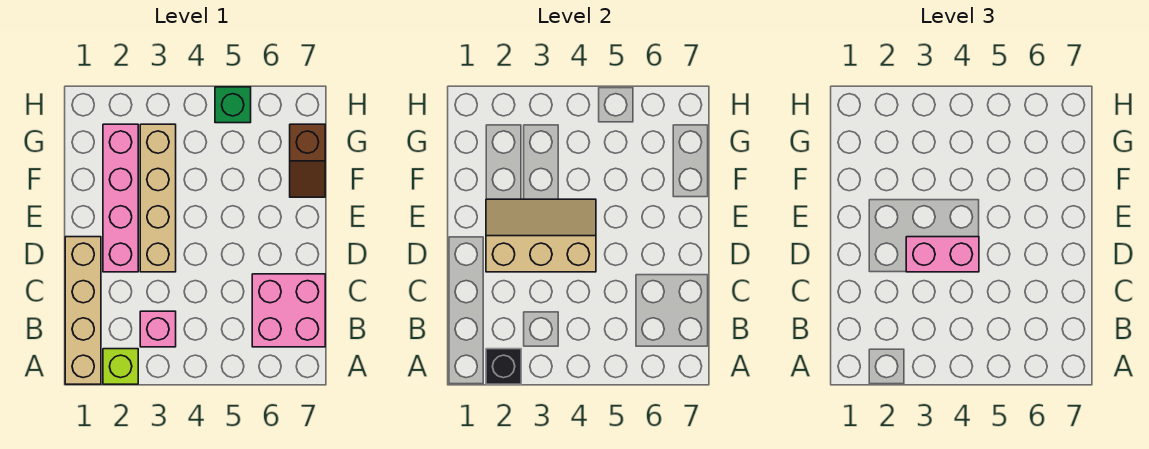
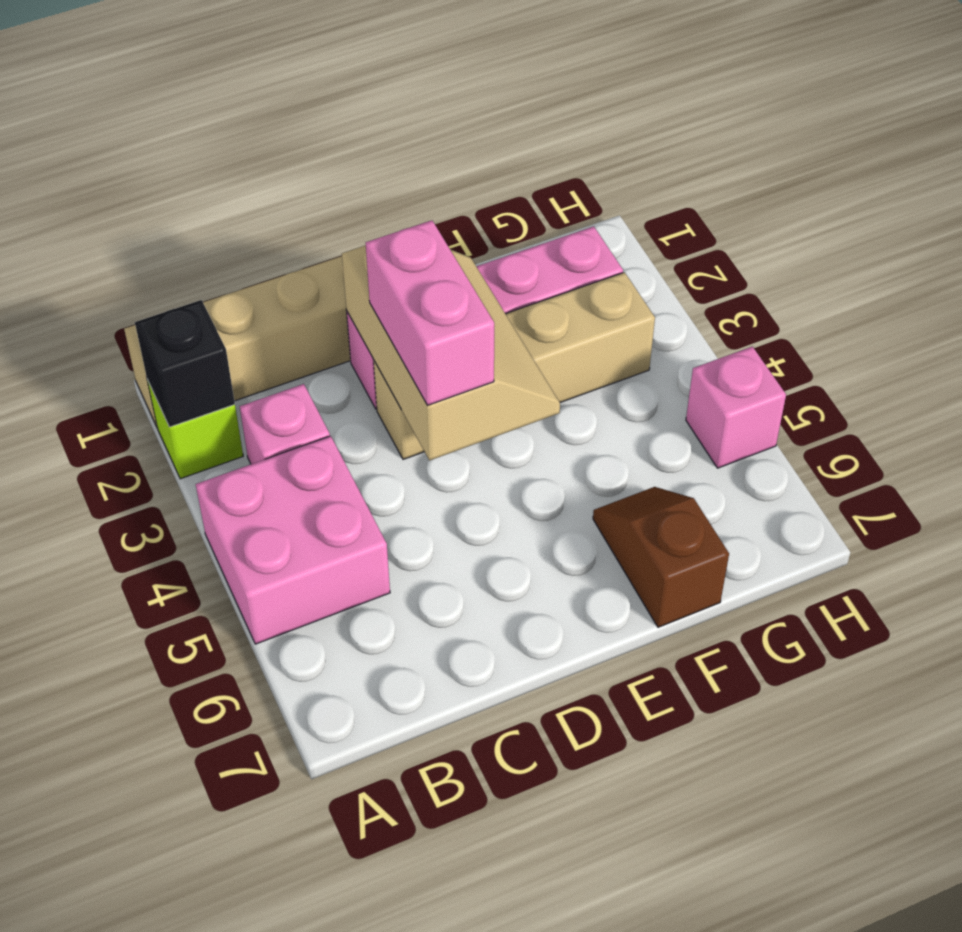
pink 2x2 brick [252,274,325,347] -> pink 2x2 brick moved to [196,436,390,644]
brown 1x2 slope [290,124,325,197] -> brown 1x2 slope turned to [593,487,729,627]
green 1x1 brick [215,87,251,123] -> pink 1x1 brick [686,347,786,468]

